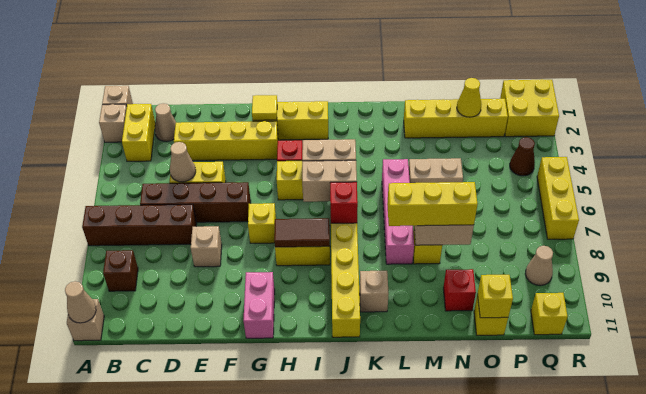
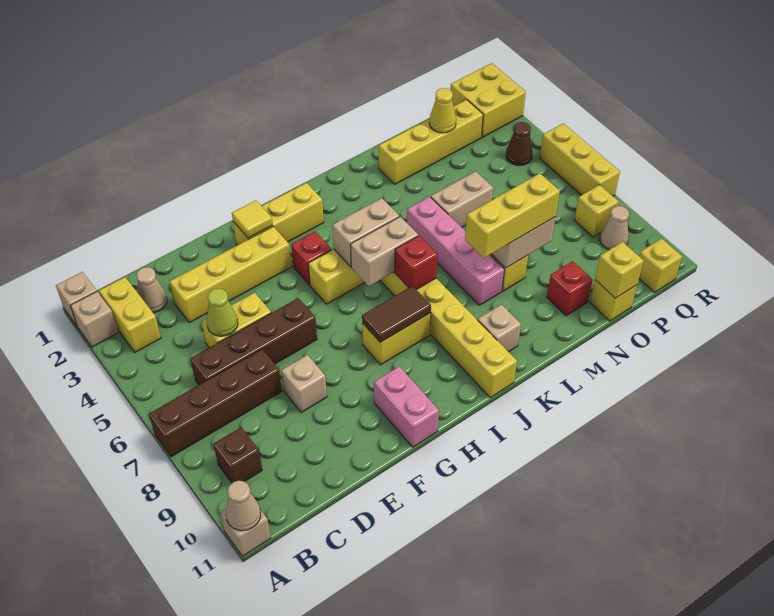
tan 1x1 cone [170,142,196,182] -> lime 1x1 cone [207,288,238,336]
yellow 1x1 brick [248,203,276,243] -> yellow 1x1 brick moved to [574,185,619,237]

